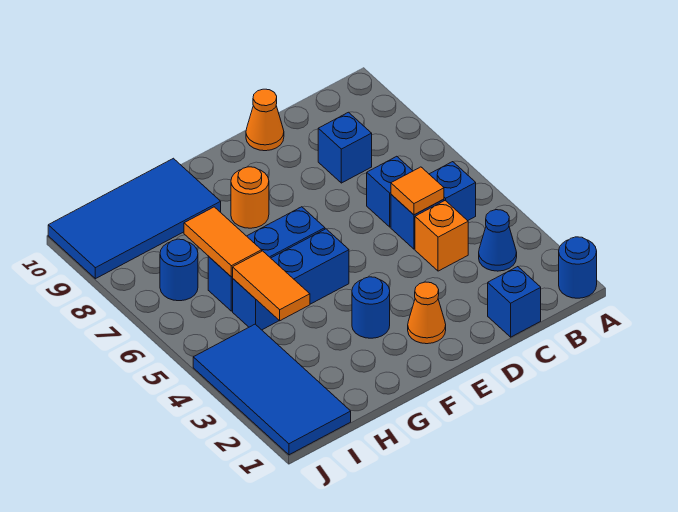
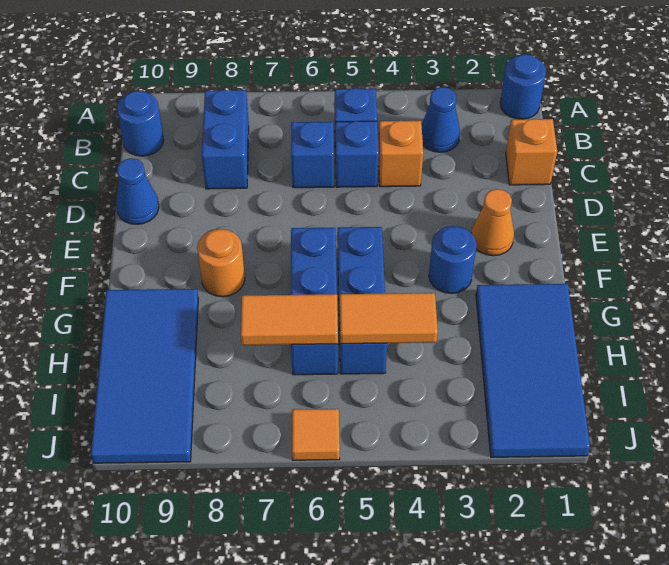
blue 1x1 brick [488,267,541,337] -> orange 1x1 brick [506,119,557,185]
orange 1x1 tile [391,167,444,215] -> orange 1x1 tile moved to [292,409,340,460]
blue 1x1 brick [318,112,372,183] -> blue 1x2 brick [202,90,249,189]
orange 1x1 cone [246,89,284,151] -> blue 1x1 cone [116,158,159,224]
blue 2x4 tile [193,324,351,455] -> blue 2x4 tile turned to [476,284,590,457]
blue 1x1 round brick [160,239,198,301] -> blue 1x1 round brick moved to [117,91,164,156]

